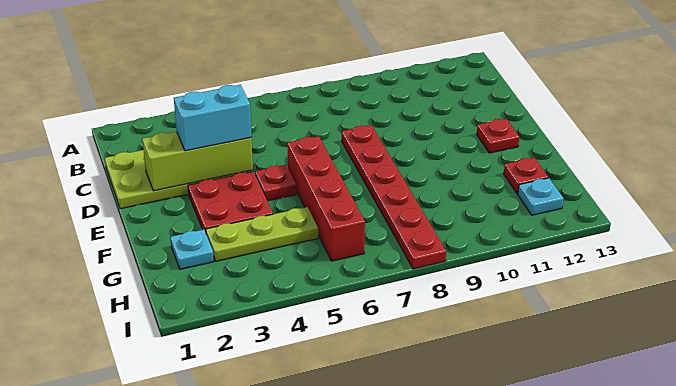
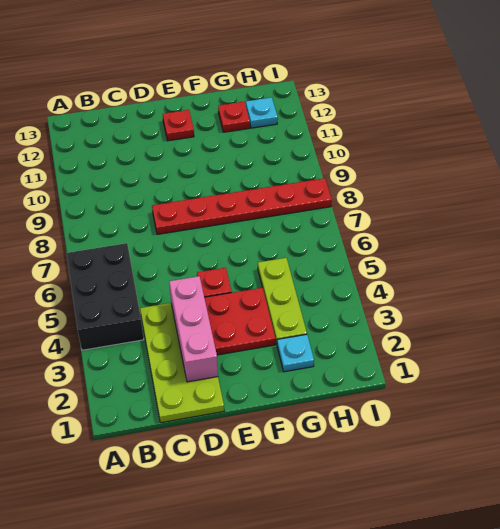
none -> black 2x3 brick [67,243,144,350]
lime 1x3 brick [142,132,253,191] -> pink 1x3 brick [169,276,218,382]
cyan 1x2 brick [174,85,252,151] -> none
red 1x4 brick [288,136,365,261] -> none

